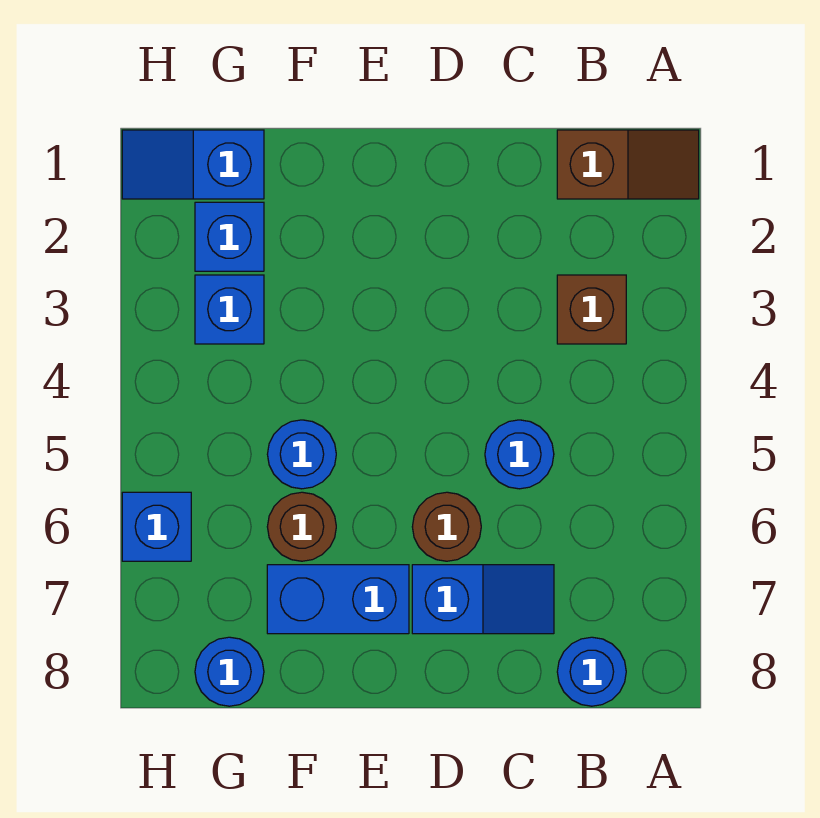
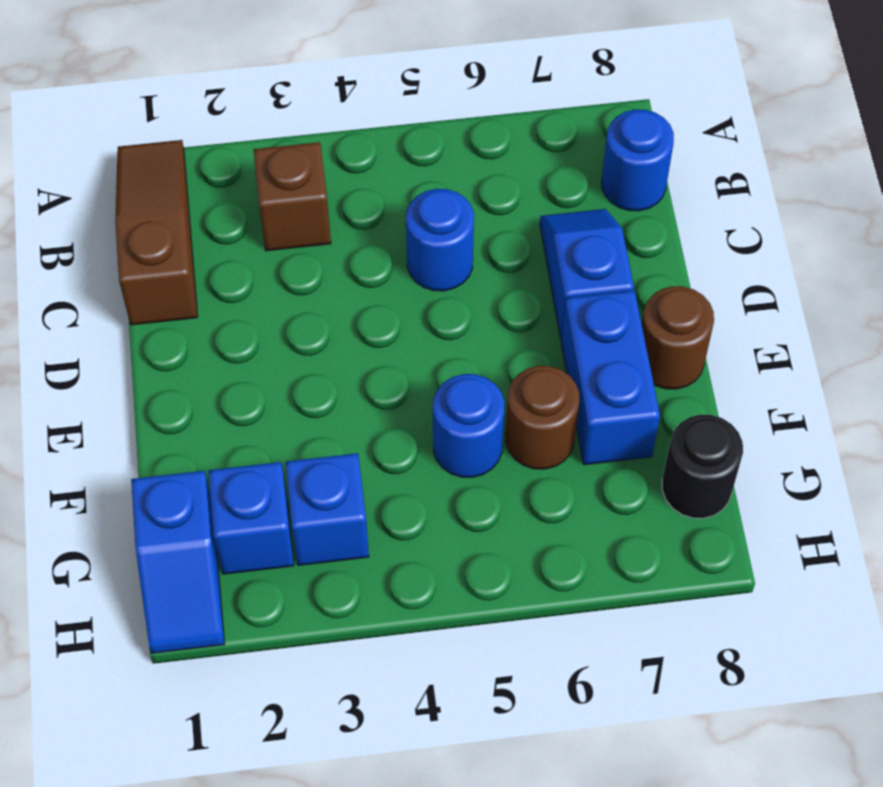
brown 1x2 slope [557,130,699,199] -> brown 1x3 slope [115,140,198,325]
brown 1x1 round brick [412,492,481,561] -> brown 1x1 round brick moved to [642,286,714,389]
blue 1x1 round brick [195,637,264,706] -> black 1x1 round brick [662,415,743,518]
blue 1x1 brick [122,492,191,561] -> none

